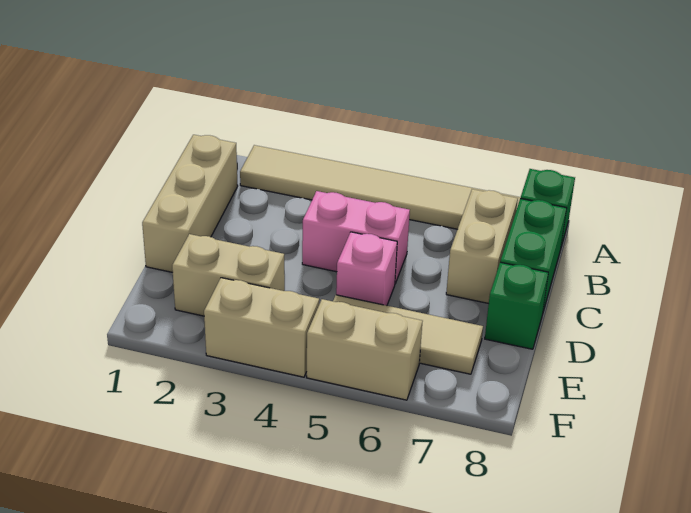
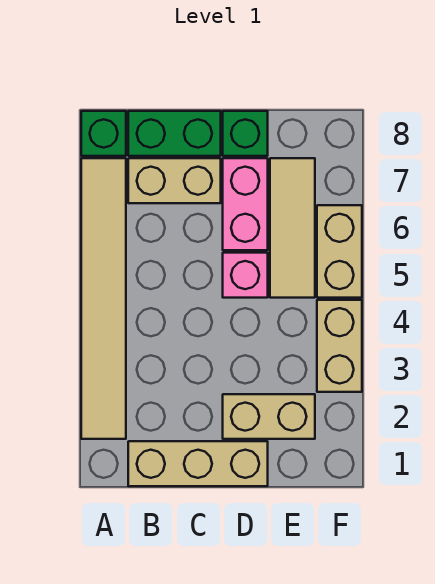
pink 1x2 brick [302,191,410,283] -> pink 1x2 brick moved to [223,158,268,250]
tan 1x2 brick [172,234,285,316] -> tan 1x2 brick turned to [223,394,315,439]

